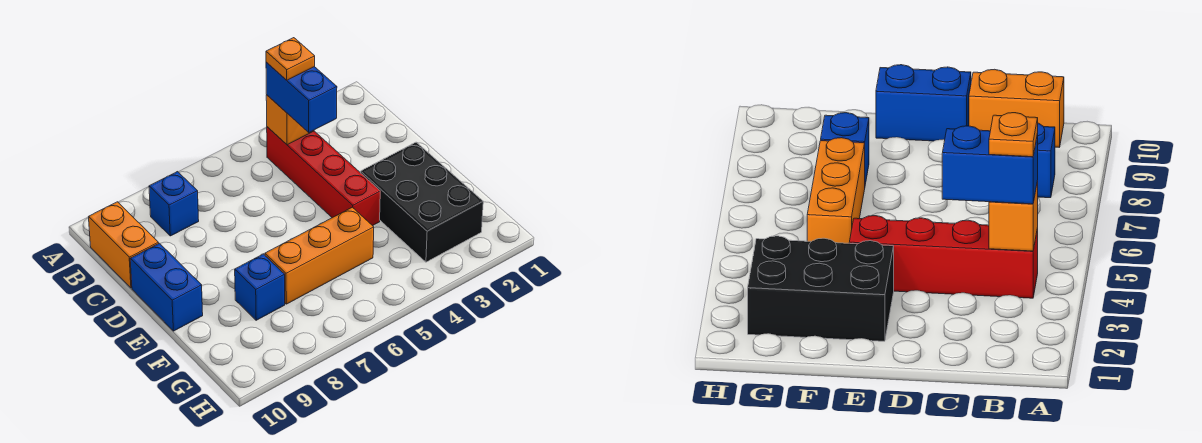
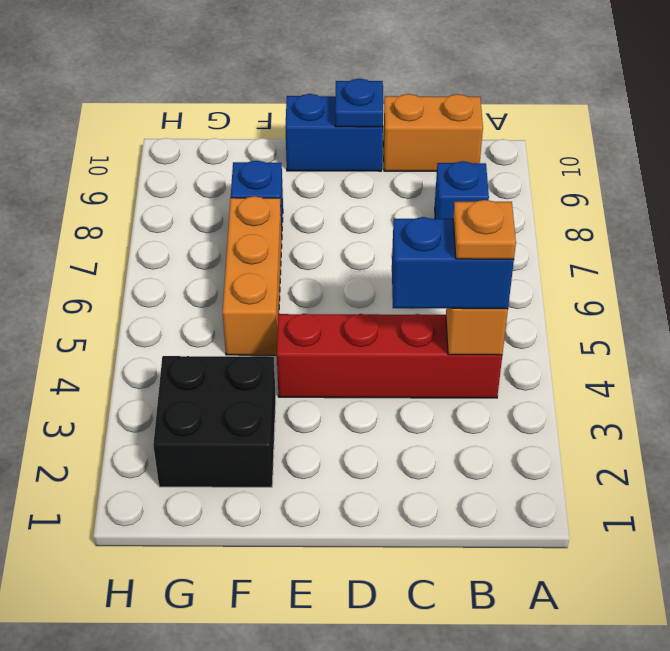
none -> blue 1x1 plate [335,78,383,127]
black 2x3 brick [361,142,483,262] -> black 2x2 brick [153,356,276,487]

